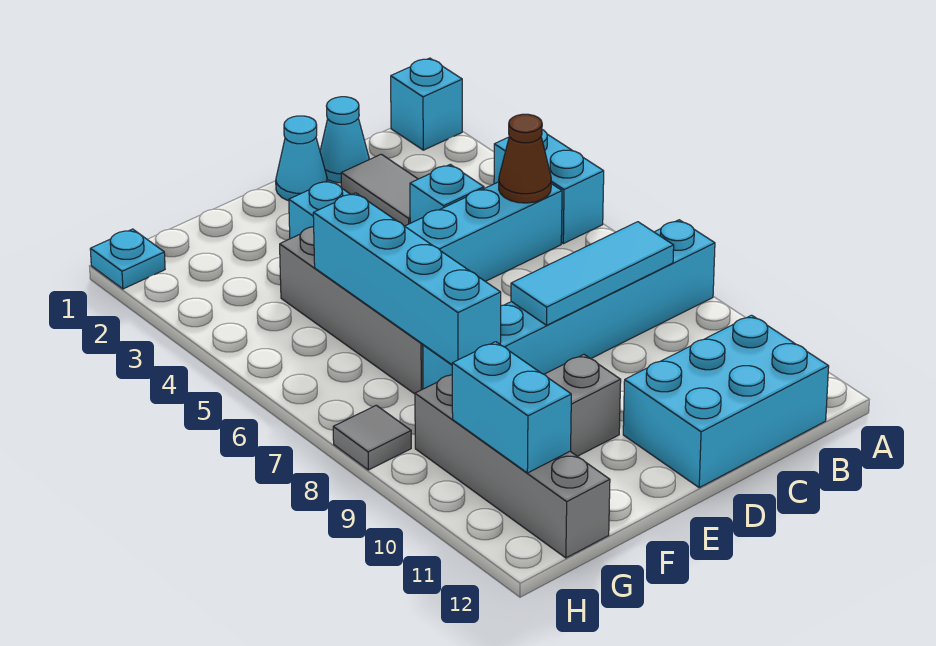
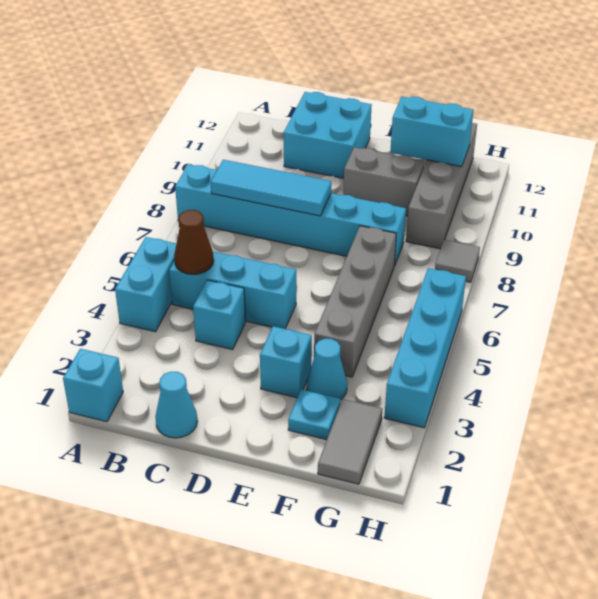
cyan 2x3 brick [623,315,829,488] -> cyan 2x2 brick [284,92,372,178]
grey 1x2 tile [341,154,418,226] -> grey 1x2 tile moved to [318,399,382,484]
cyan 1x1 cone [276,116,327,201] -> cyan 1x1 cone moved to [307,339,347,400]
cyan 1x4 brick [313,193,501,364] -> cyan 1x4 brick moved to [384,268,466,428]
cyan 1x2 brick [452,342,571,473] -> cyan 1x2 brick turned to [390,96,473,167]
cyan 1x1 plate [90,229,165,289] -> cyan 1x1 plate moved to [288,389,340,440]

